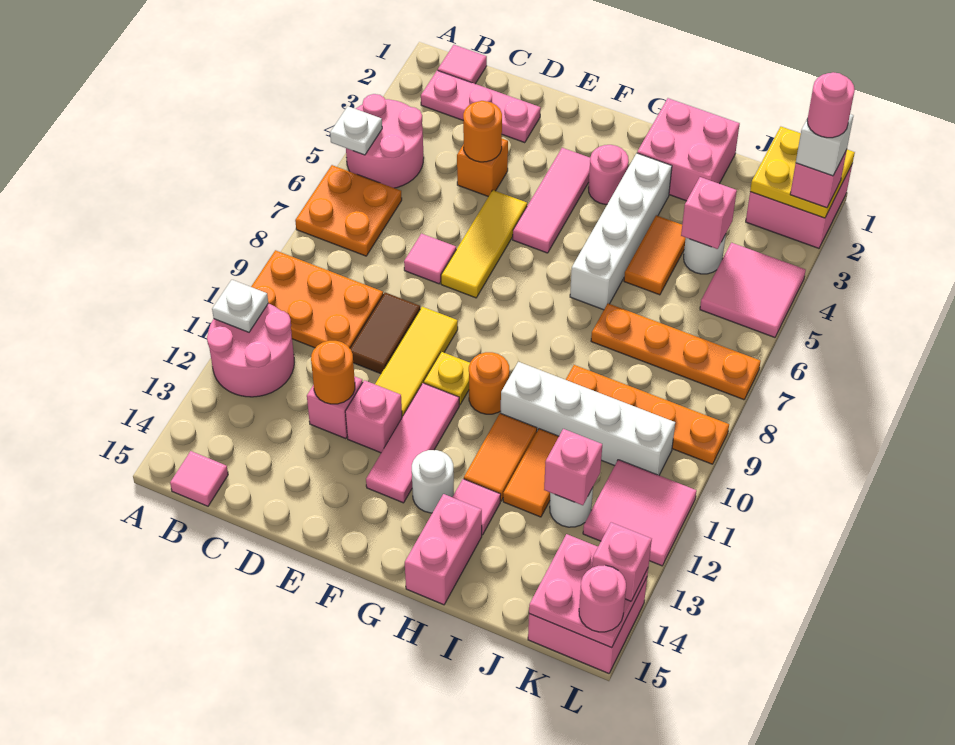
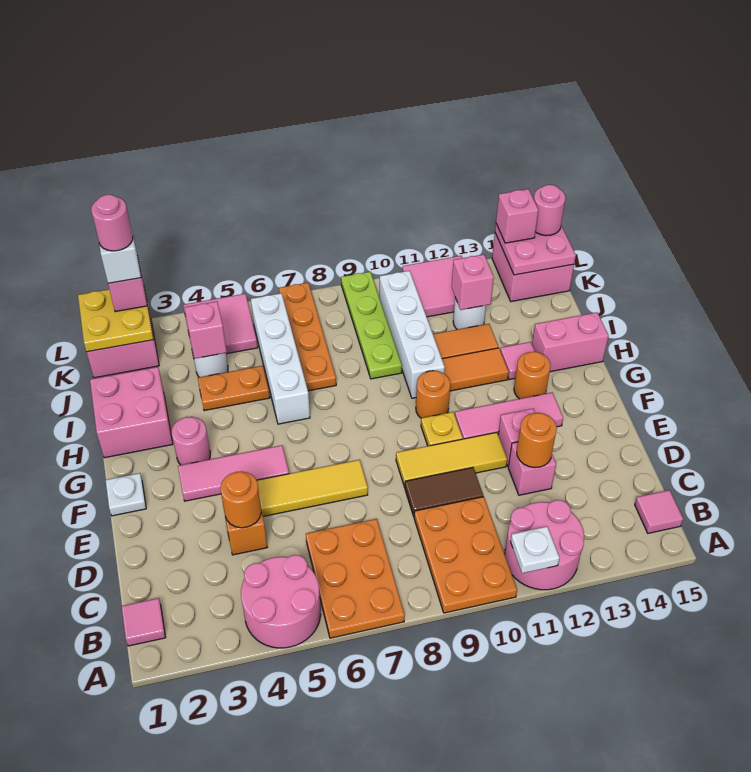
white 1x1 plate [330,106,382,155] -> white 1x1 plate moved to [106,473,146,516]
orange 2x2 plate [295,165,402,256] -> orange 2x3 plate [306,519,405,638]
pink 1x3 plate [421,70,541,143] -> none
pink 1x1 tile [404,234,456,284] -> none
white 1x1 round brick [412,450,454,513] -> orange 1x1 round brick [514,352,551,399]
white 1x4 brick [570,153,672,310] -> white 1x4 brick turned to [251,293,310,424]
orange 1x2 tile [624,215,686,295] -> orange 1x2 plate [198,366,270,411]
orange 1x4 plate [566,365,729,464] -> lime 1x4 plate [341,272,402,379]

